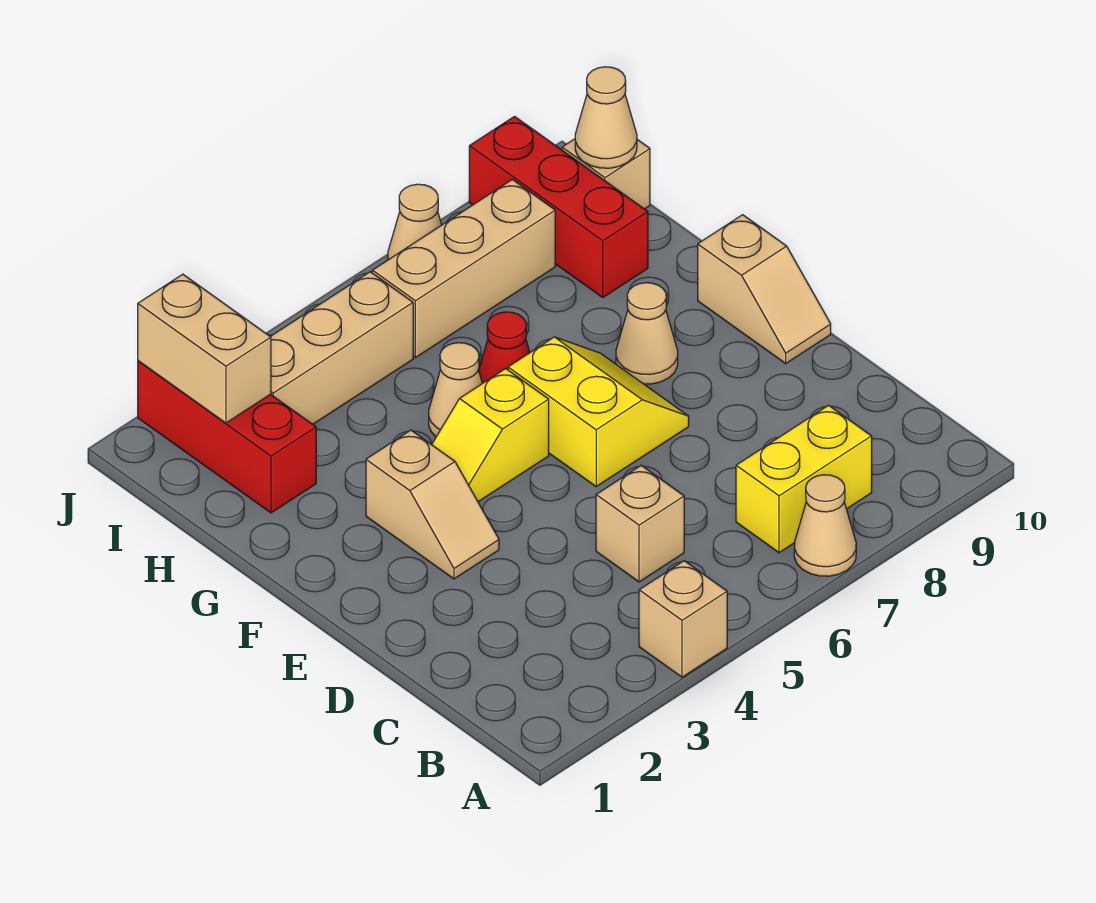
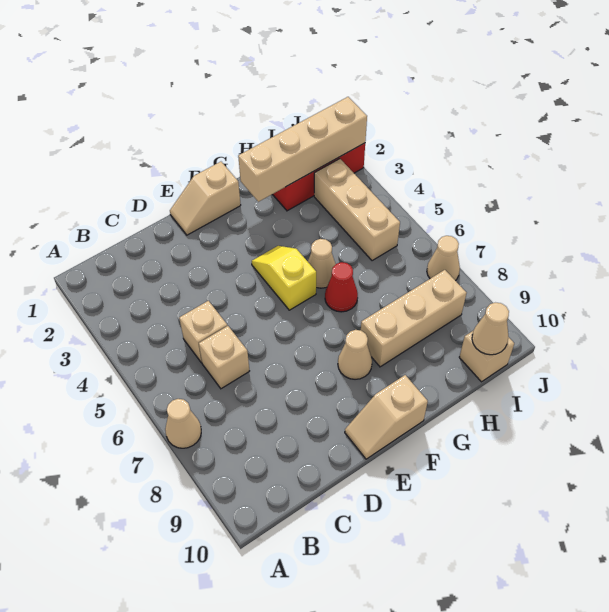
tan 1x1 brick [639,561,727,677] -> tan 1x1 brick moved to [199,326,249,389]
yellow 1x2 brick [736,405,872,553] -> none
tan 1x2 slope [366,430,499,579] -> tan 1x2 slope moved to [170,162,241,235]
yellow 2x2 slope [508,337,689,487] -> none
red 1x3 brick [469,117,648,297] -> none
tan 1x2 brick [138,274,271,423] -> tan 1x4 brick [238,97,367,202]
tan 1x3 brick [372,179,555,358] -> tan 1x3 brick turned to [361,270,467,367]

